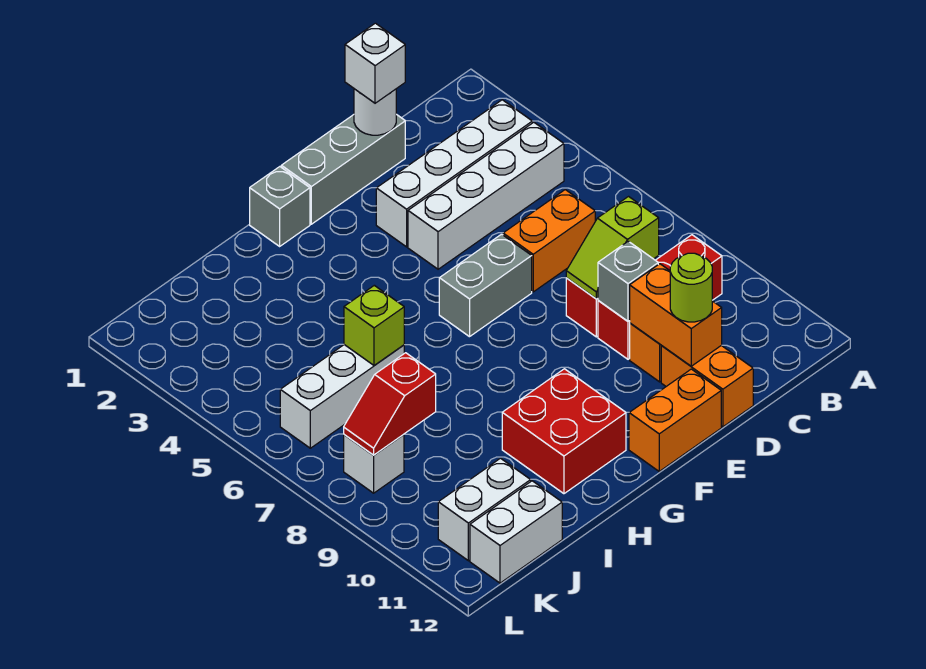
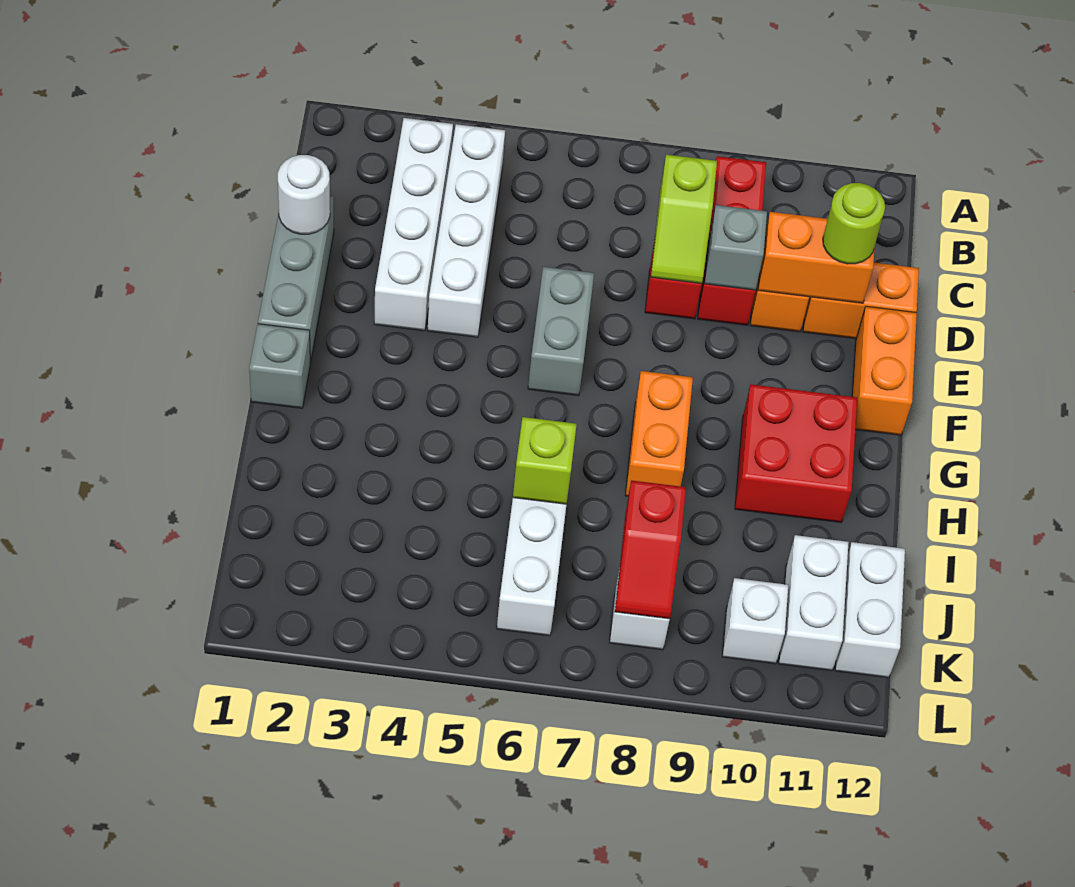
orange 1x2 brick [503,190,595,292] -> orange 1x2 brick moved to [625,371,693,496]
white 1x1 brick [345,23,405,103] -> white 1x1 brick moved to [722,578,788,664]

